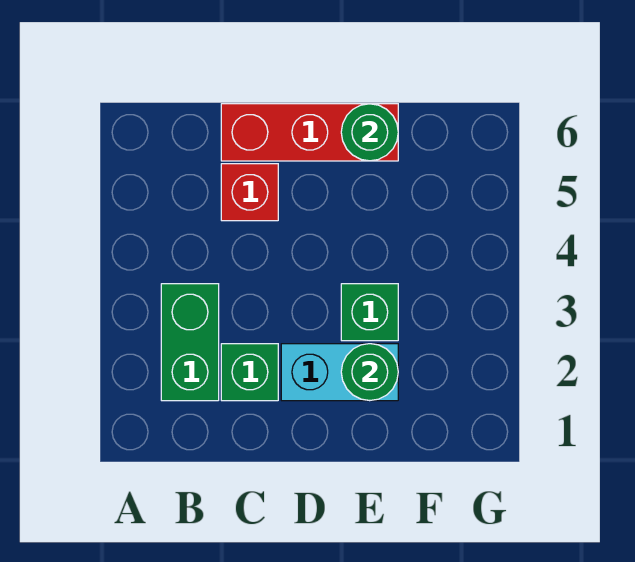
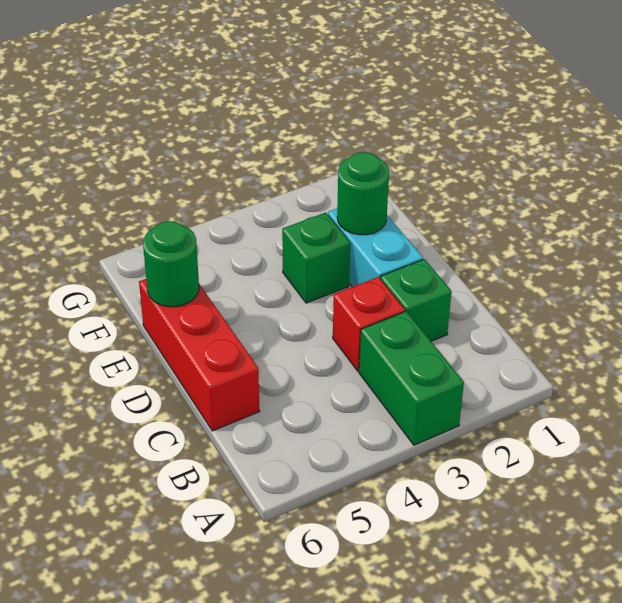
green 1x2 brick [161,284,219,401] -> green 1x2 brick turned to [359,311,464,445]
red 1x1 brick [221,164,278,221] -> red 1x1 brick moved to [333,277,405,371]

